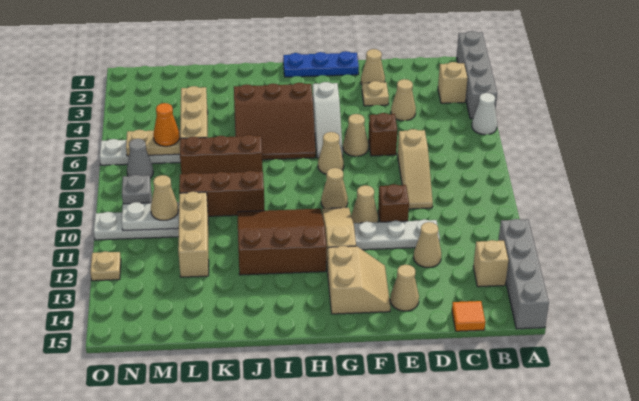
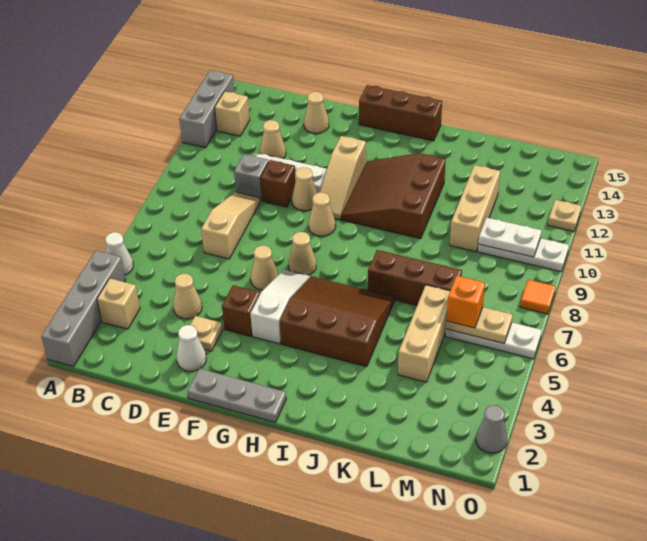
grey 1x4 brick [499,219,549,329] -> grey 1x3 brick [179,70,235,148]
orange 1x1 tile [452,301,485,331] -> orange 1x1 tile moved to [520,280,556,314]
tan 1x1 cone [361,49,385,84] -> white 1x1 cone [177,325,206,371]
brown 1x1 brick [369,113,397,156] -> brown 1x1 brick moved to [222,285,260,336]
blue 1x3 plate [283,51,359,77] -> grey 1x3 plate [187,369,286,422]
tan 2x2 slope [328,246,390,314] -> none
brown 3x3 slope [238,209,326,275] -> brown 3x3 slope turned to [341,153,446,239]
brown 1x3 brick [179,171,264,216] -> brown 1x3 brick moved to [359,85,442,141]
orange 1x1 cone [153,103,180,146] -> orange 1x1 brick [447,276,485,328]
tan 1x1 cone [151,175,178,220] -> none
grey 1x1 cone [127,139,153,178] -> grey 1x1 cone moved to [476,405,507,453]
grey 1x1 brick [122,175,152,204] -> grey 1x1 brick moved to [234,154,269,201]

